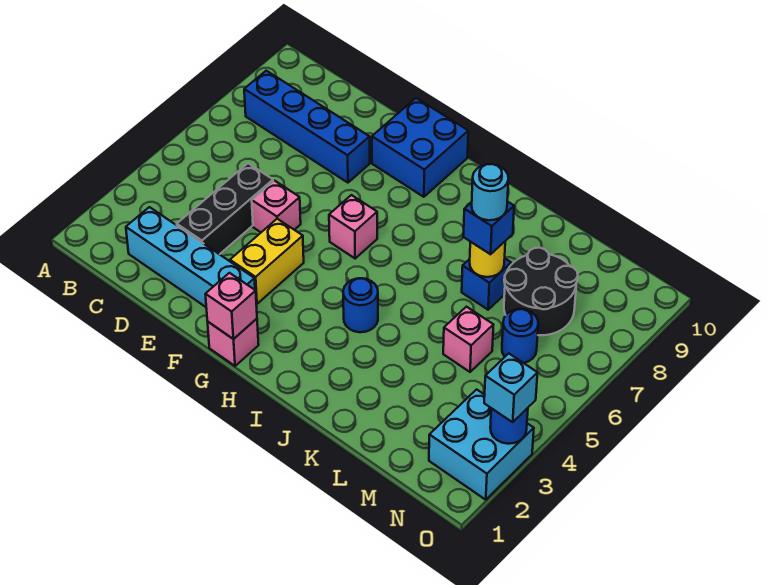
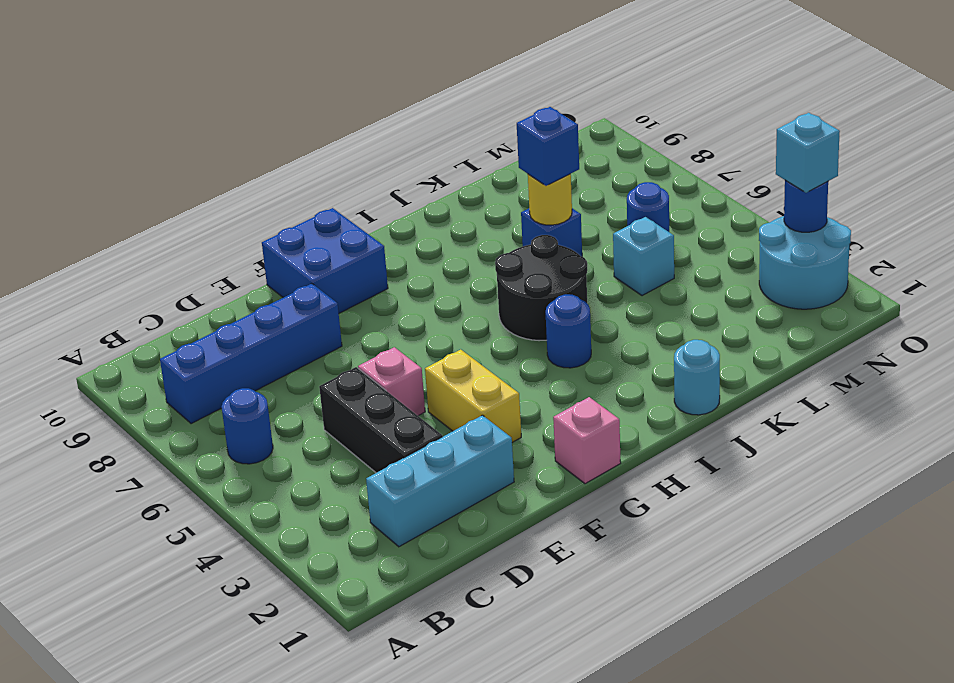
none -> blue 1x1 round brick [221,388,273,464]
cyan 1x4 brick [126,207,255,307] -> cyan 1x3 brick [366,415,514,547]
pink 1x1 brick [205,273,257,339] -> none
pink 1x1 brick [329,195,377,258] -> none
cyan 1x1 round brick [472,164,508,220] -> cyan 1x1 round brick moved to [674,340,720,415]
pink 1x1 brick [443,307,493,372] -> cyan 1x1 brick [613,217,674,296]
black 2x2 round brick [504,248,578,335] -> black 2x2 round brick moved to [495,235,587,341]
cyan 2x2 brick [429,389,534,500] -> cyan 2x2 round brick [759,216,851,309]

